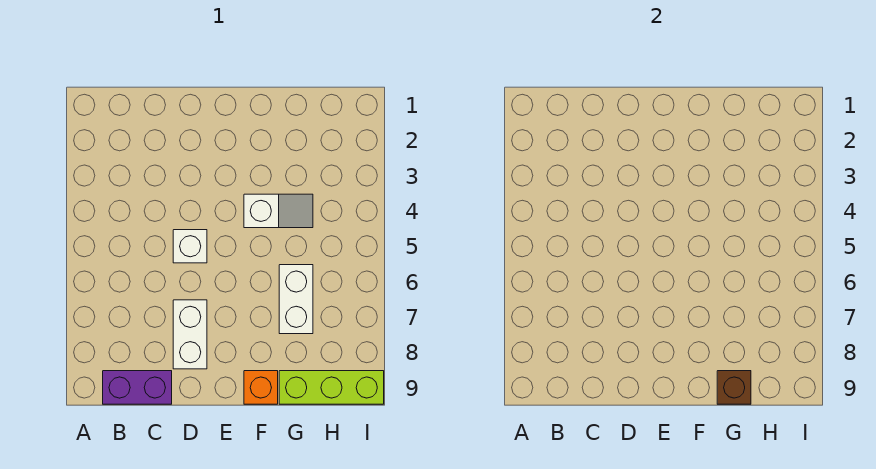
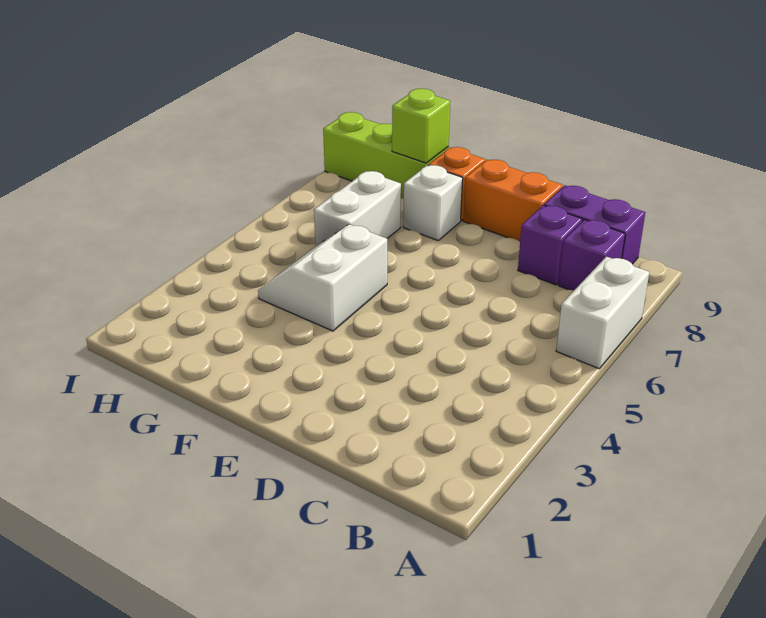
none -> purple 1x1 brick [559,219,625,291]
none -> purple 1x1 brick [518,205,582,285]
white 1x1 brick [173,230,207,263] -> white 1x1 brick moved to [403,165,463,240]
white 1x2 brick [173,300,207,369] -> white 1x2 brick moved to [556,257,649,369]
none -> orange 1x2 brick [463,160,563,242]
white 1x2 slope [244,194,313,228] -> white 2x2 slope [258,224,387,331]
brown 1x1 brick [717,371,751,404] -> lime 1x1 brick [392,89,450,163]

